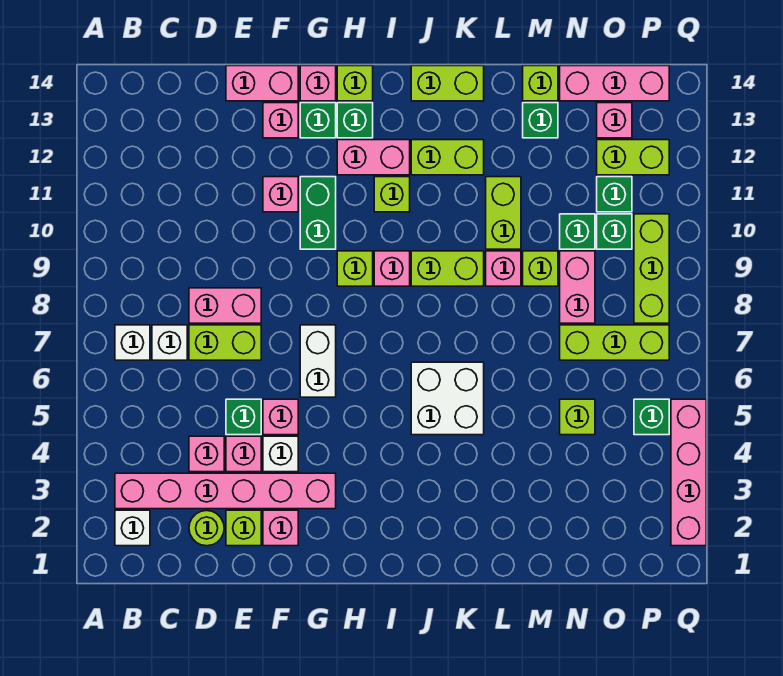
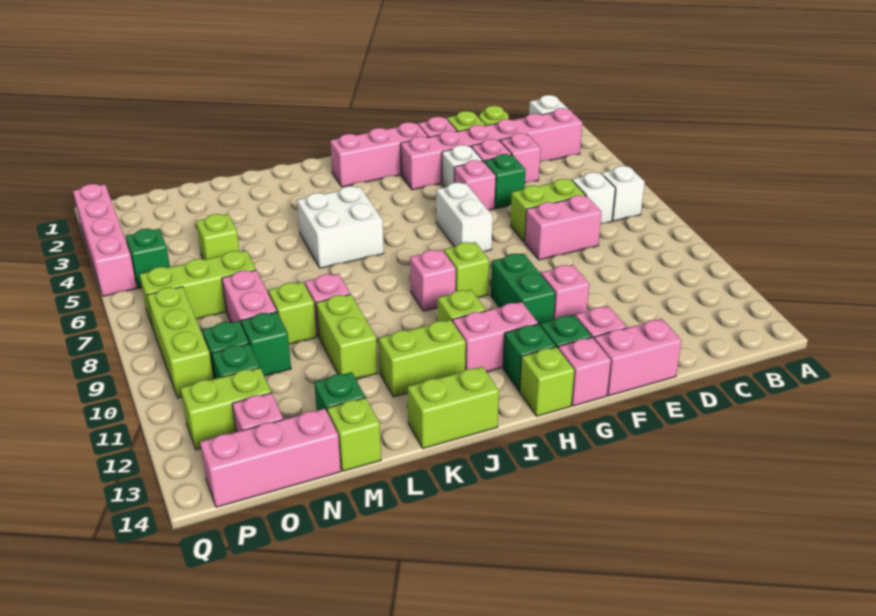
none -> pink 1x3 brick [330,122,428,187]
lime 1x2 brick [411,251,484,286] -> none

